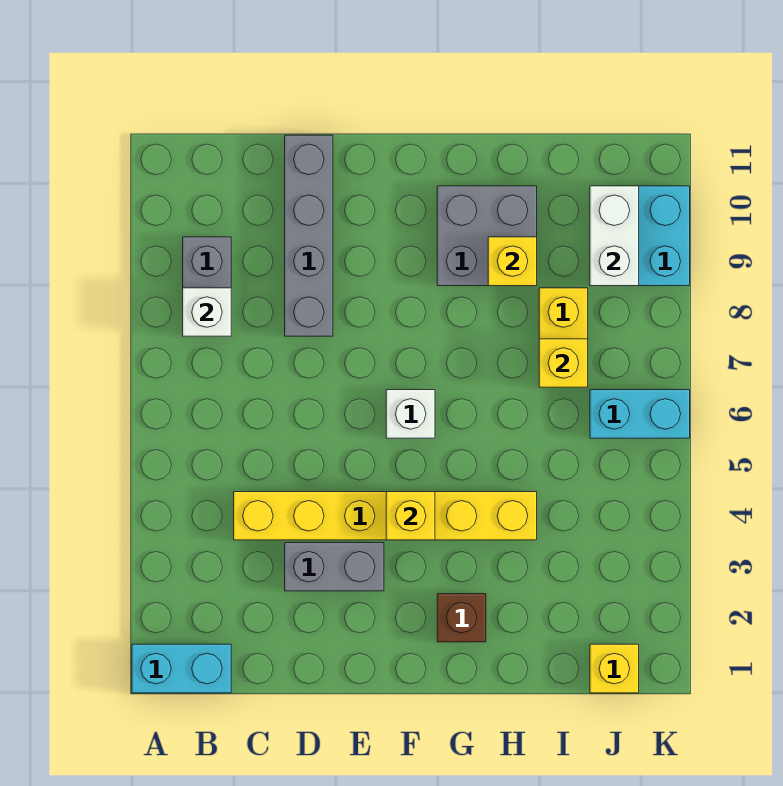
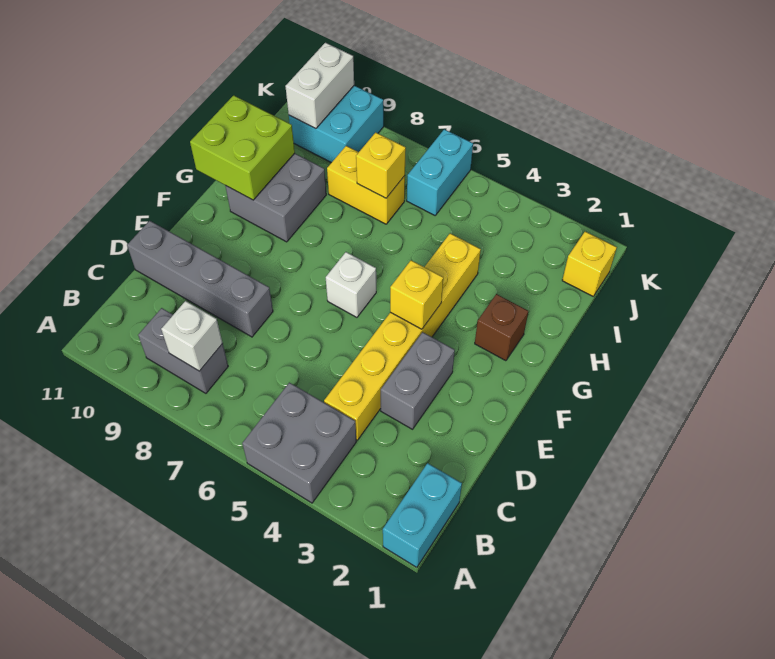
none -> grey 2x2 brick [242,383,356,503]
none -> lime 2x2 brick [190,95,295,200]
yellow 1x1 brick [488,237,537,286] -> none
white 1x2 brick [590,186,639,286] -> white 1x2 brick turned to [285,43,354,129]

